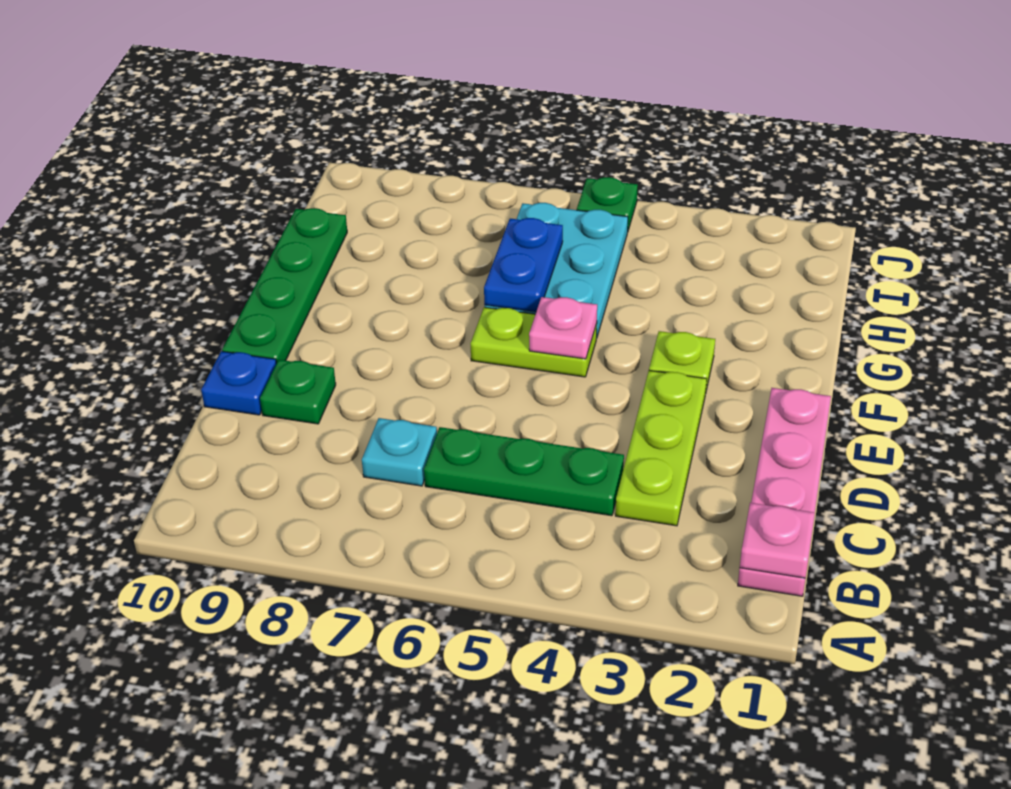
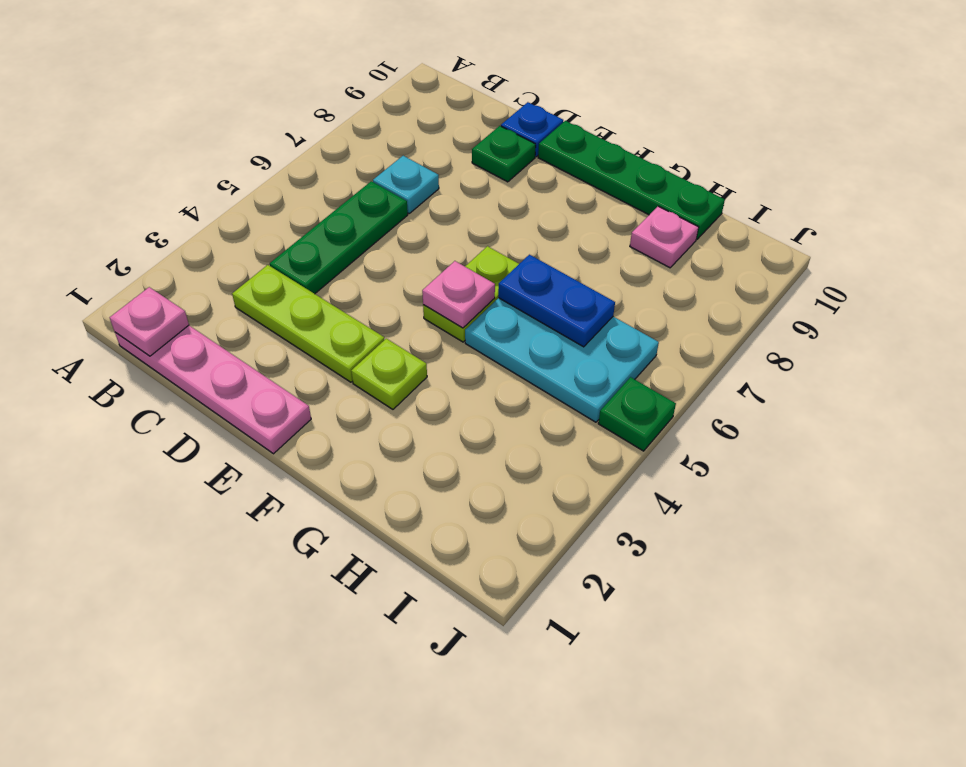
none -> pink 1x1 plate [630,206,699,268]

